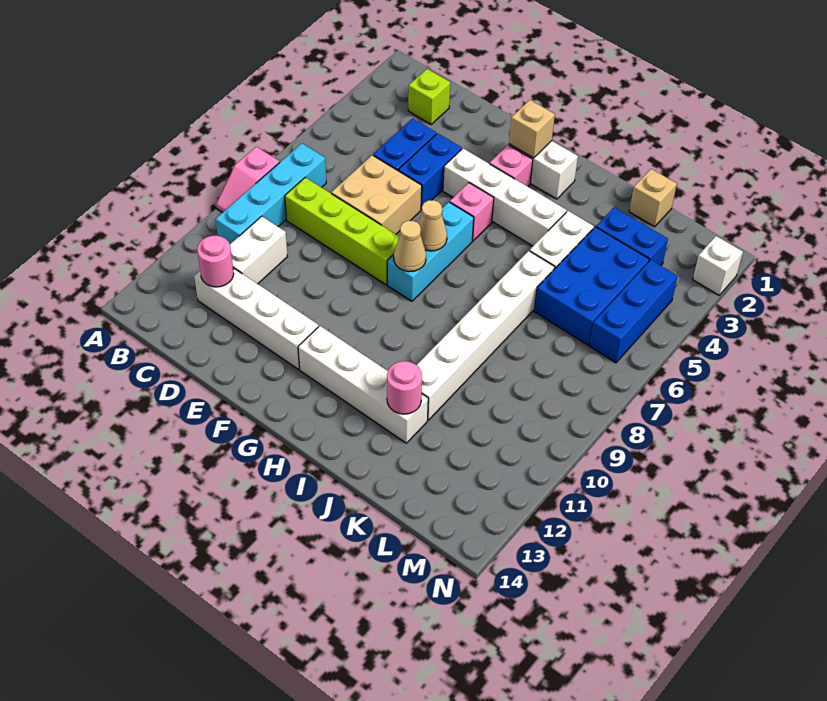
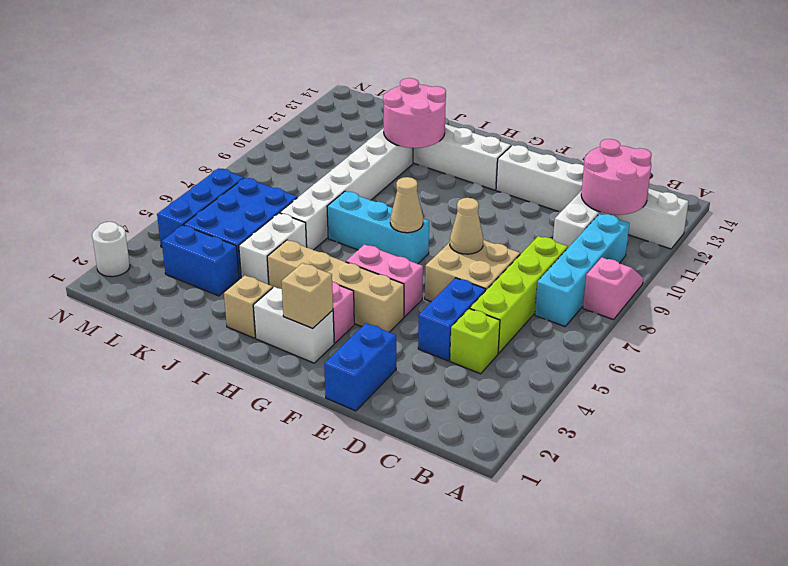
lime 1x1 brick [408,69,450,124] -> lime 1x1 brick moved to [450,309,500,374]
lime 1x4 brick [285,177,399,285] -> lime 1x4 brick turned to [470,236,568,353]
white 1x4 brick [194,268,319,369] -> white 1x6 brick [496,145,689,249]
pink 1x1 round brick [197,236,234,287] -> pink 2x2 round brick [581,139,651,215]
blue 1x2 brick [398,133,462,209] -> blue 1x2 brick moved to [324,323,396,411]
white 1x4 brick [443,148,567,246] -> tan 1x4 brick [267,240,404,332]
pink 1x1 brick [450,183,494,241] -> pink 1x2 brick [346,244,423,317]
cyan 1x3 brick [387,202,474,301] -> cyan 1x3 brick turned to [327,191,429,264]
tan 1x1 cone [394,221,426,272] -> tan 1x1 cone moved to [450,198,483,254]
pink 1x1 round brick [387,361,422,414] -> pink 2x2 round brick [383,78,446,148]
tan 1x1 brick [629,169,677,227] -> tan 1x1 brick moved to [224,275,273,338]
white 1x1 brick [693,236,743,295] -> white 1x1 round brick [92,222,130,277]

